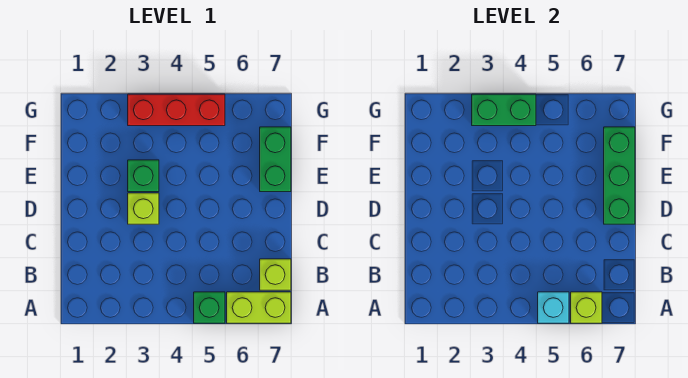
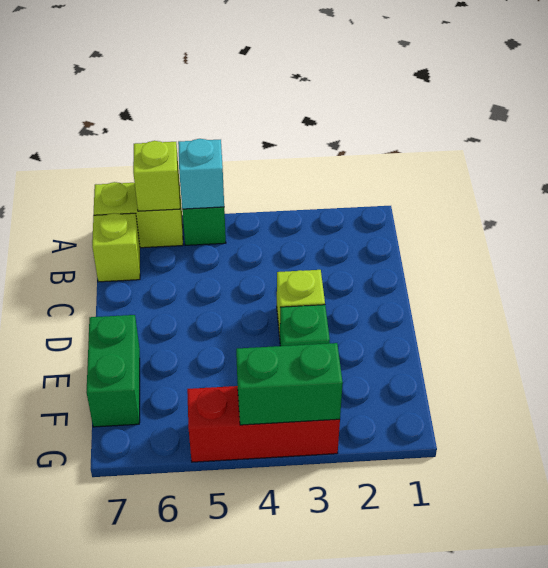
green 1x3 brick [604,127,635,224] -> none

